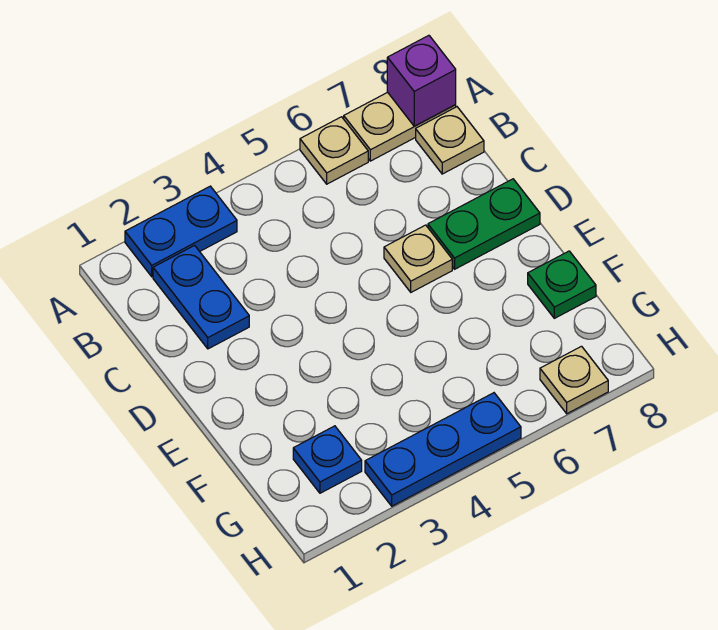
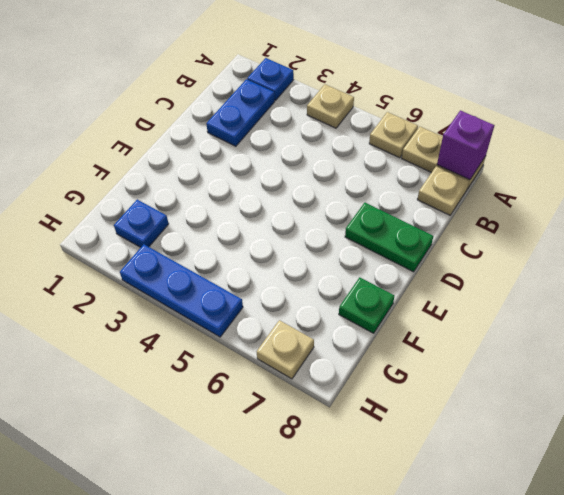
blue 1x2 plate [125,186,237,277] -> blue 1x1 plate [247,58,294,100]
tan 1x1 plate [384,225,452,292] -> tan 1x1 plate moved to [307,84,354,128]

